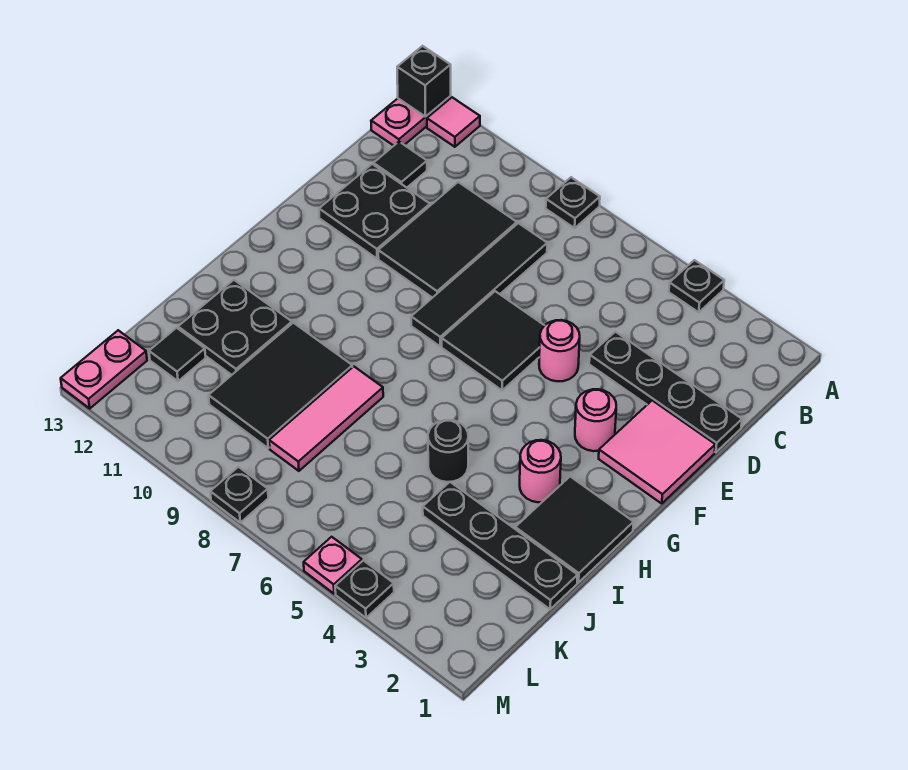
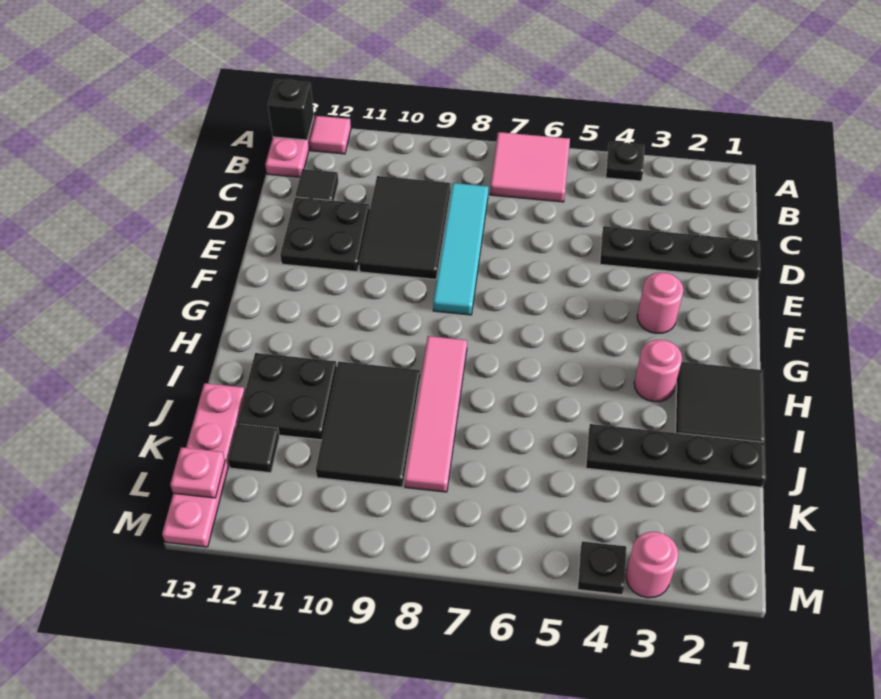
black 1x1 plate [546,177,600,228] -> none
black 1x4 tile [411,223,547,346] -> cyan 1x4 tile [433,183,488,315]
pink 2x2 tile [599,400,715,503] -> pink 2x2 tile moved to [490,132,570,202]
pink 1x1 round brick [539,320,580,381] -> pink 1x1 round brick moved to [626,532,678,598]
black 2x2 tile [442,291,545,390] -> none
black 1x1 round brick [428,420,468,482] -> none
pink 1x3 tile [269,366,383,471] -> pink 1x4 tile [405,336,467,492]
pink 1x2 plate [61,330,147,408] -> pink 1x4 plate [162,383,245,547]
pink 1x1 plate [304,537,362,594] -> pink 1x1 plate moved to [170,447,225,498]
black 1x1 plate [210,467,268,523] -> none

